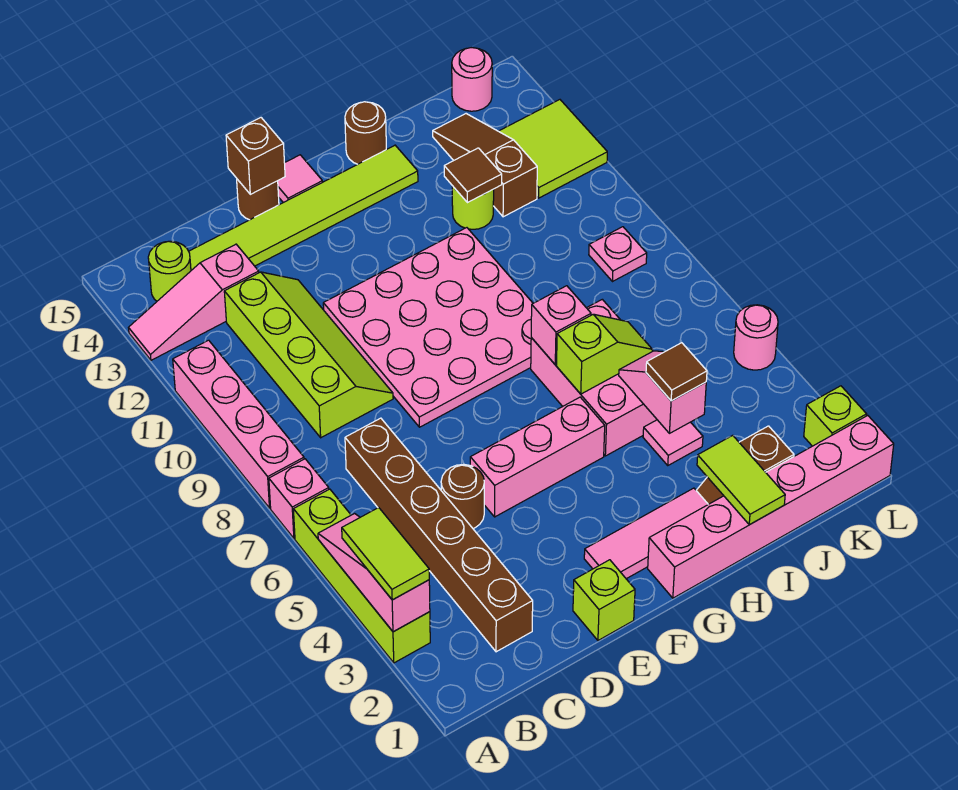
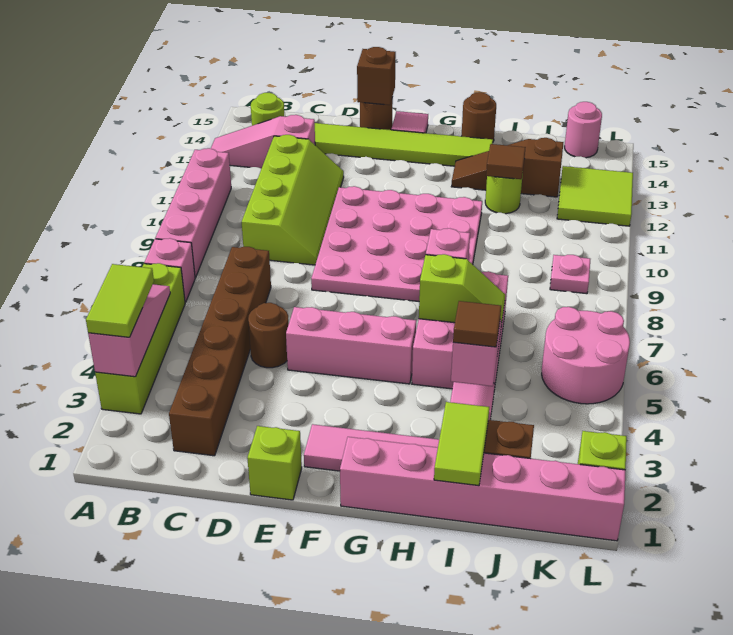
brown 1x3 slope [433,114,537,217] -> brown 1x3 slope turned to [451,138,564,197]
pink 1x1 round brick [734,305,778,370] -> pink 2x2 round brick [542,307,630,404]

